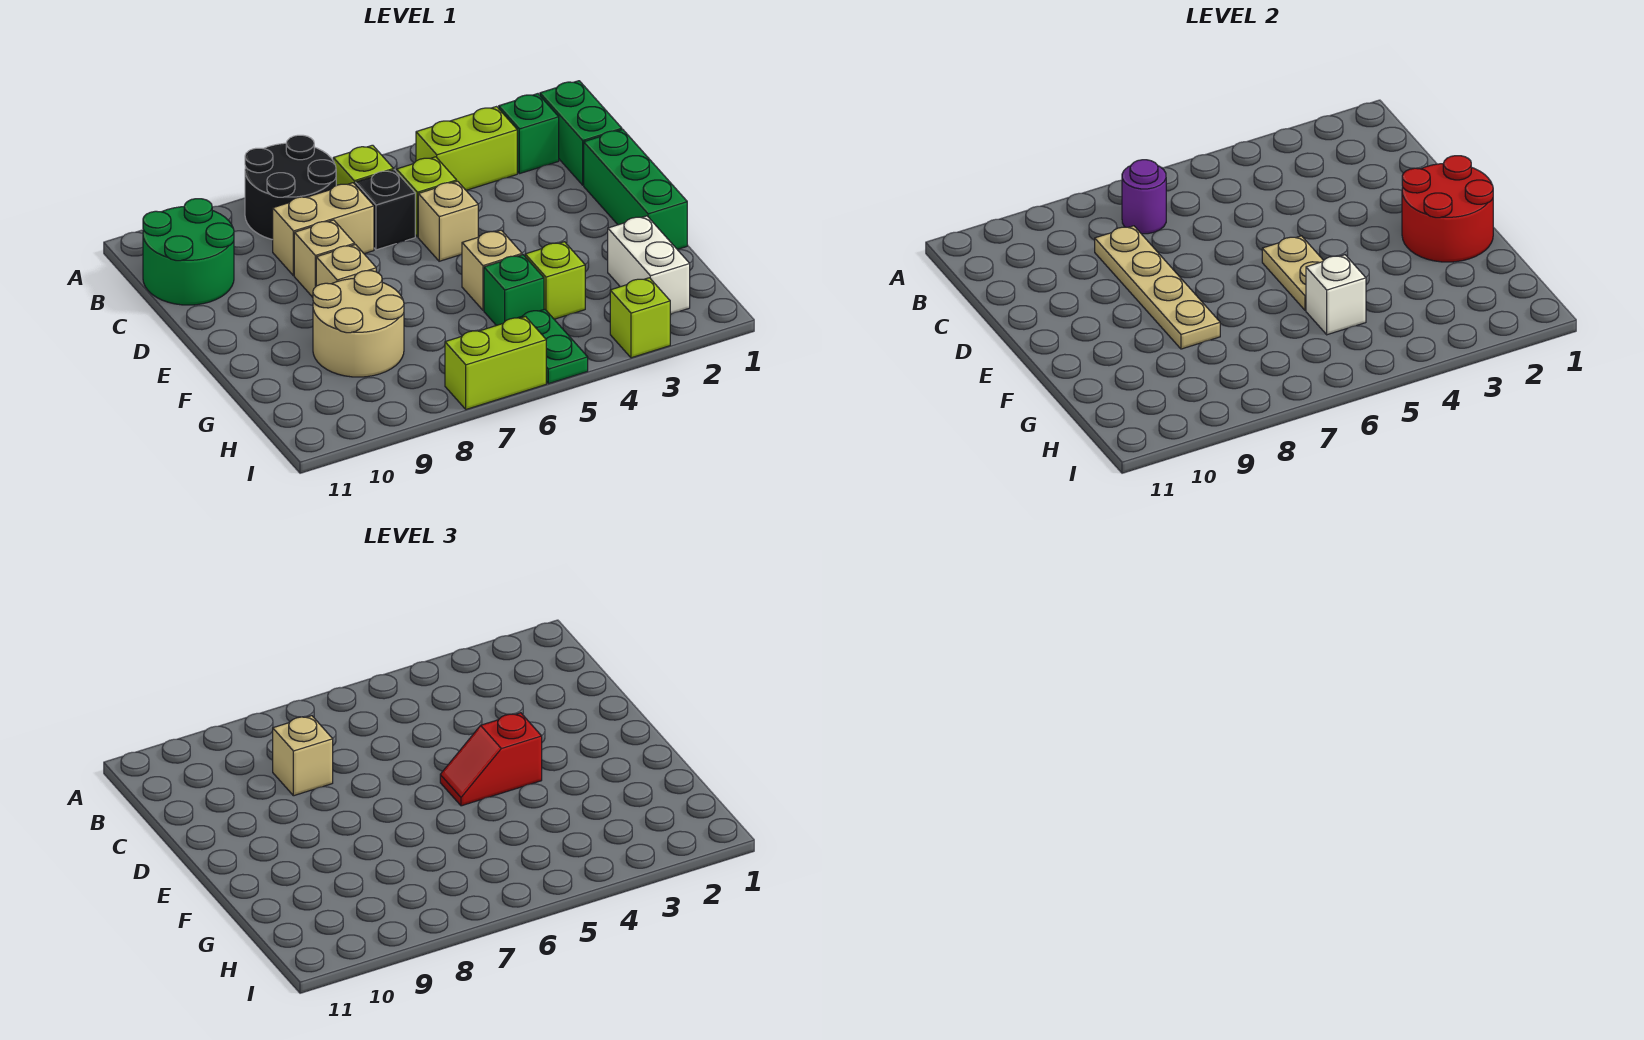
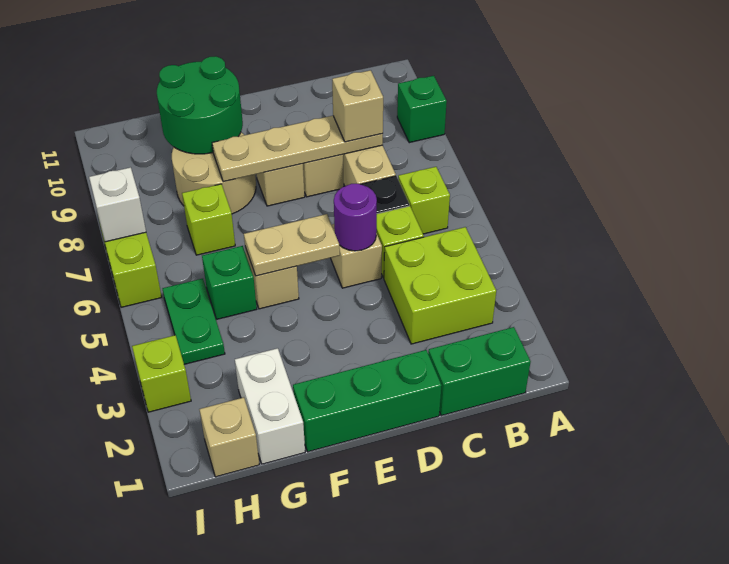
black 2x2 round brick [245,135,336,240] -> none
green 1x1 brick [499,94,559,174] -> green 1x1 brick moved to [397,76,447,143]
lime 1x2 brick [416,107,517,190] -> lime 2x2 brick [384,227,496,344]
purple 1x1 round brick [1122,160,1166,234] -> purple 1x1 round brick moved to [334,183,377,251]
green 2x2 round brick [143,199,234,305] -> green 2x2 round brick moved to [157,56,243,154]
red 2x2 round brick [1402,156,1493,262] -> none
red 1x2 slope [440,713,542,806] -> none
white 1x2 brick [608,216,690,314] -> white 1x2 brick turned to [235,348,305,464]
lime 1x1 brick [525,242,585,319] -> lime 1x1 brick moved to [182,184,235,255]
white 1x1 brick [1306,255,1366,335] -> white 1x1 brick moved to [89,167,146,242]
none -> tan 1x1 brick [199,397,259,477]
green 1x2 plate [518,309,588,384] -> green 1x2 plate turned to [162,279,225,364]

